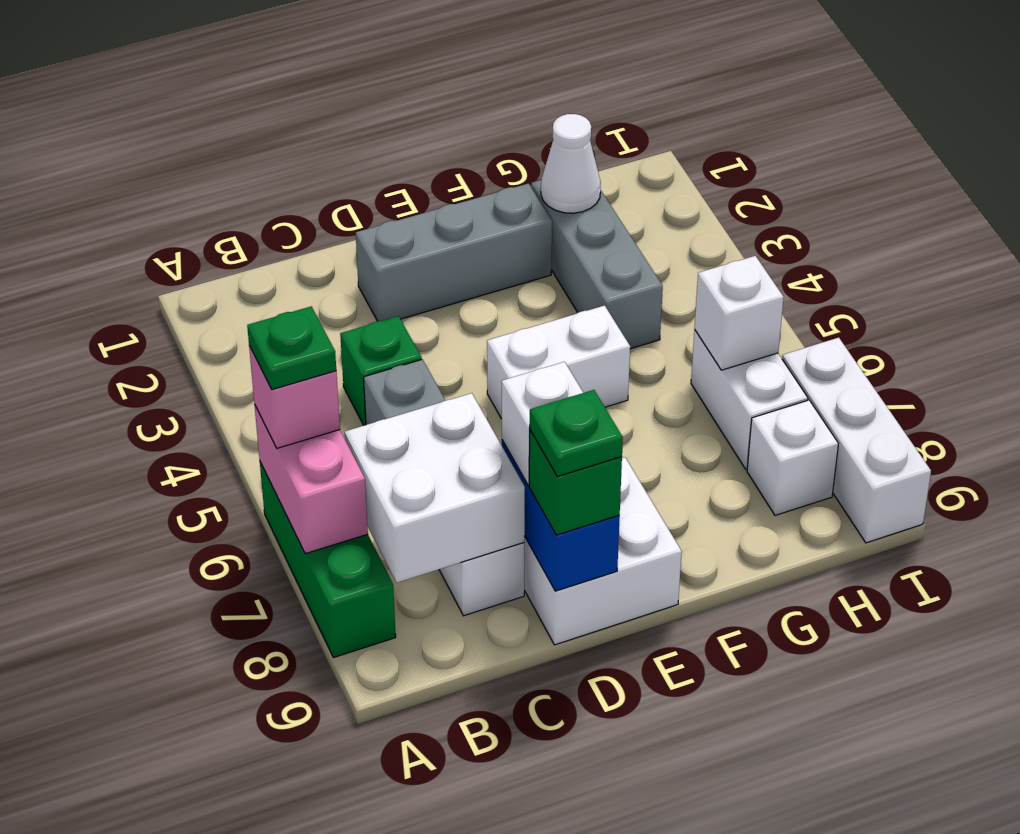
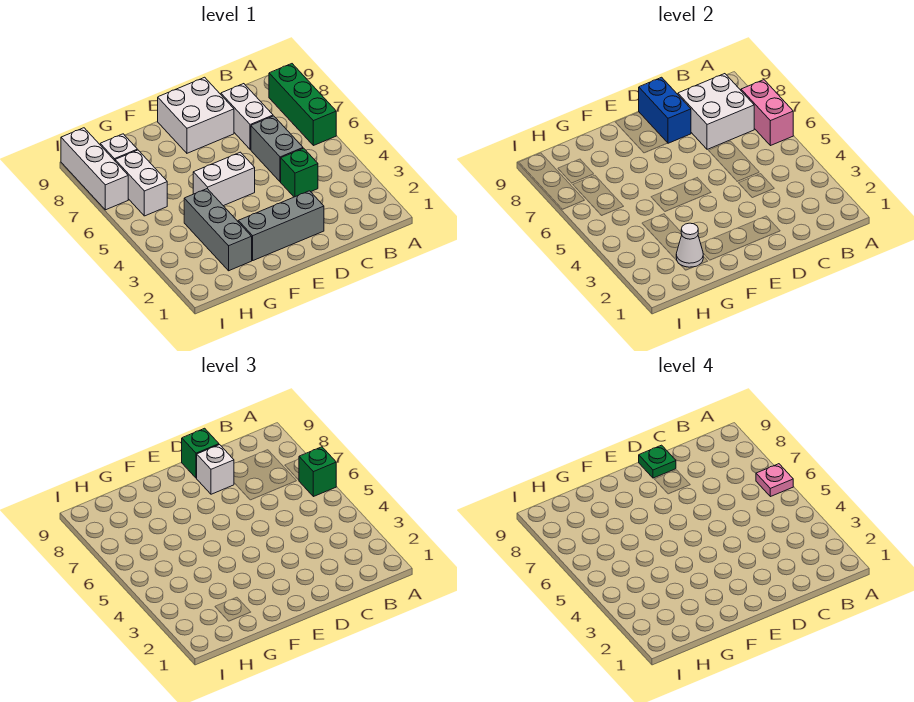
pink 1x1 brick [249,346,340,448] -> green 1x1 brick [299,447,336,497]
green 1x1 plate [247,306,336,390] -> pink 1x1 plate [756,464,793,497]
white 1x1 brick [694,256,784,370] -> none

